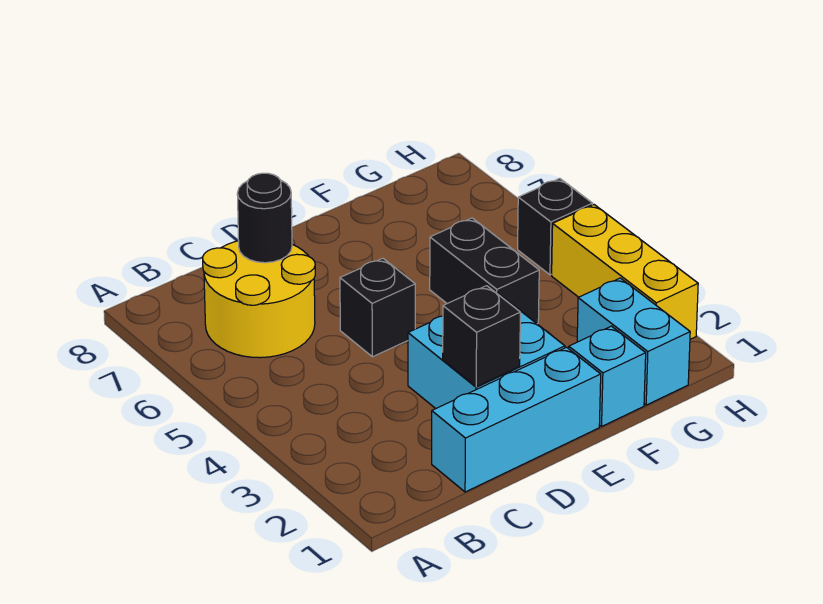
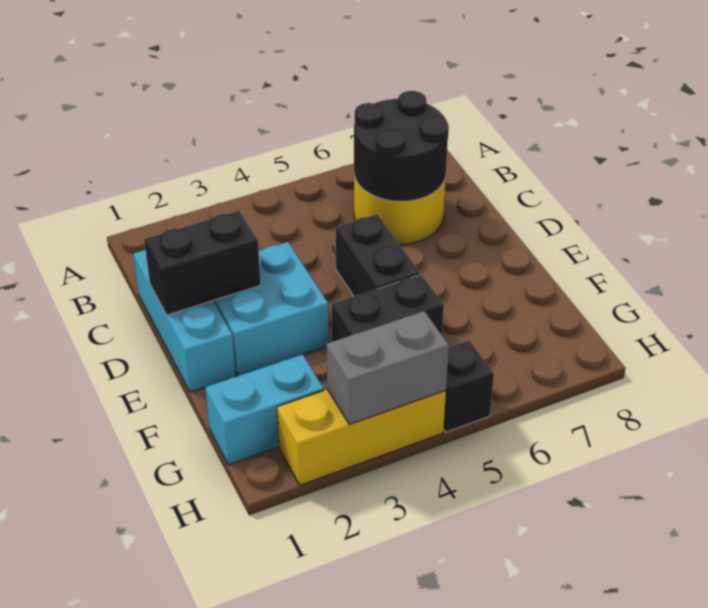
black 1x1 round brick [237,173,292,263] -> black 2x2 round brick [354,91,449,202]
black 1x1 brick [443,286,520,387] -> black 1x2 brick [144,211,261,315]
black 1x1 brick [340,258,415,357] -> black 1x2 brick [336,214,420,296]
cyan 1x1 brick [569,326,646,426] -> none
none -> grey 1x2 brick [326,311,449,424]

